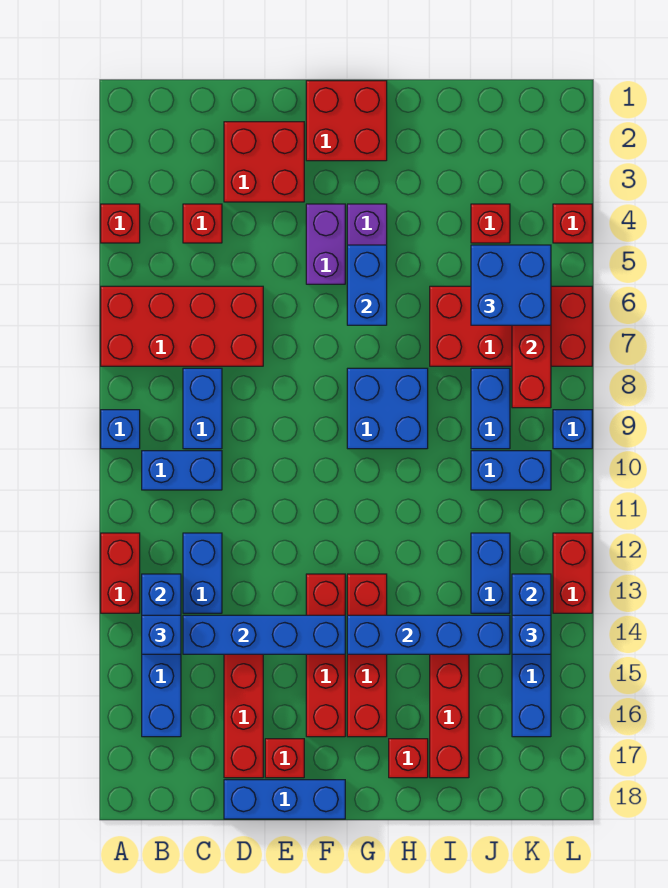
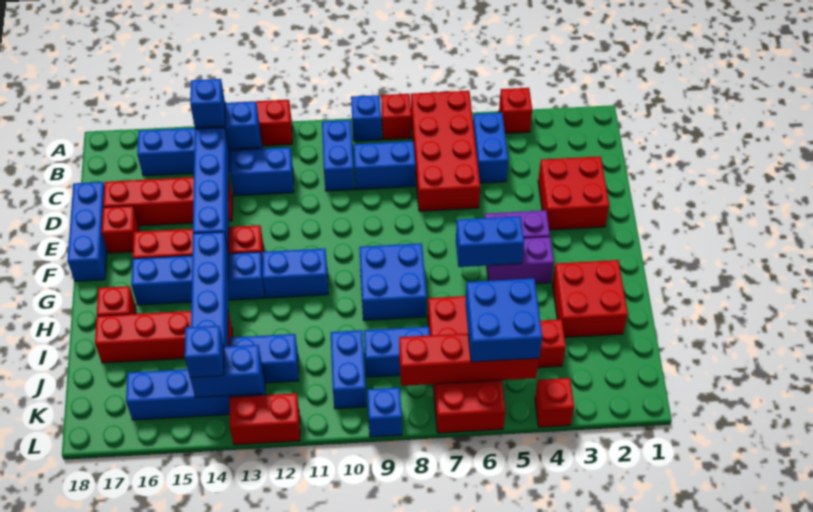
none -> blue 1x2 brick [473,113,508,183]
red 1x1 brick [183,204,222,243] -> red 1x1 brick moved to [381,94,412,140]
red 2x2 brick [306,81,387,161] -> red 2x2 brick moved to [552,260,628,337]
none -> blue 1x2 brick [262,249,328,298]
red 1x4 brick [347,574,387,737] -> blue 1x4 brick [131,252,264,305]

